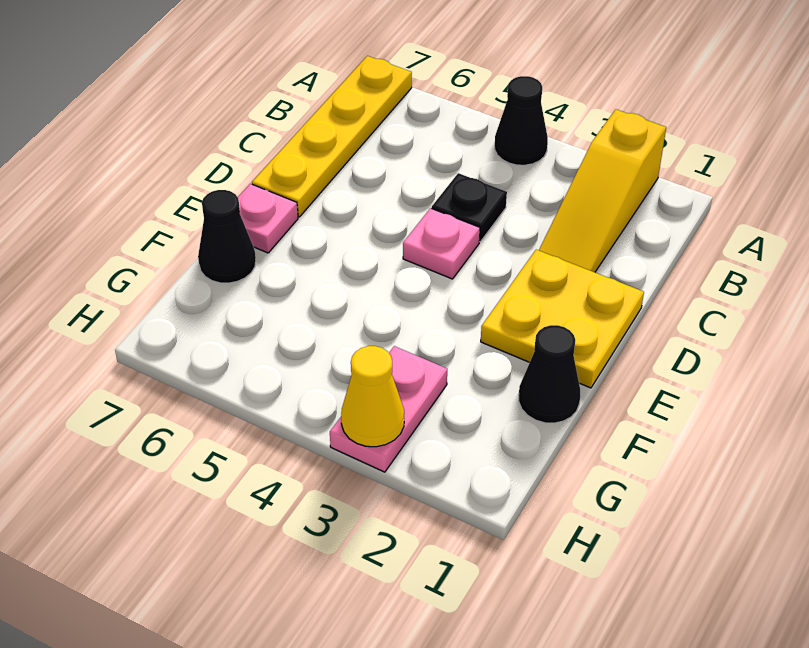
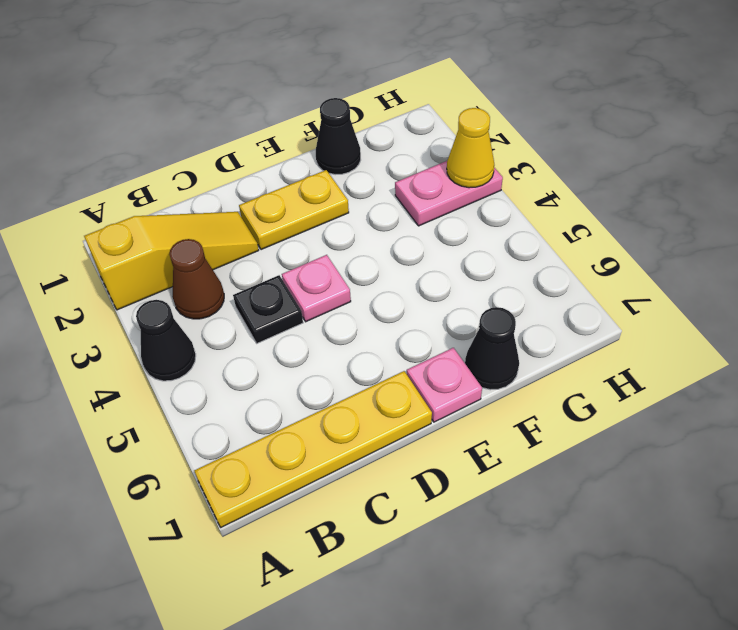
none -> brown 1x1 cone [170,239,224,319]
yellow 2x2 plate [481,250,644,388] -> yellow 1x2 plate [239,170,349,250]

